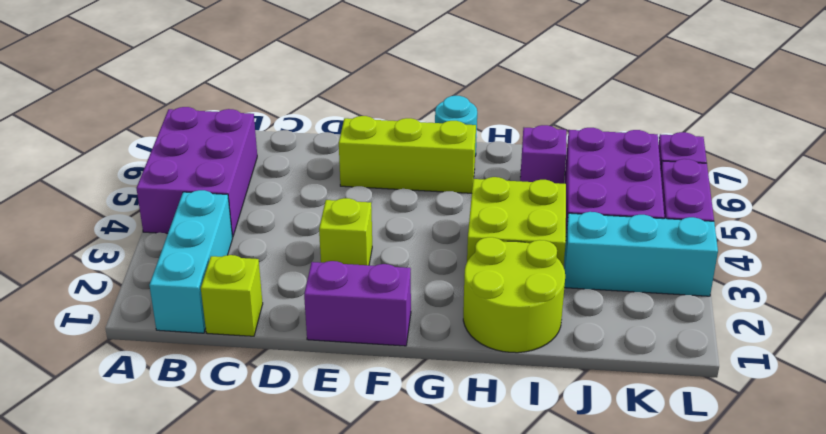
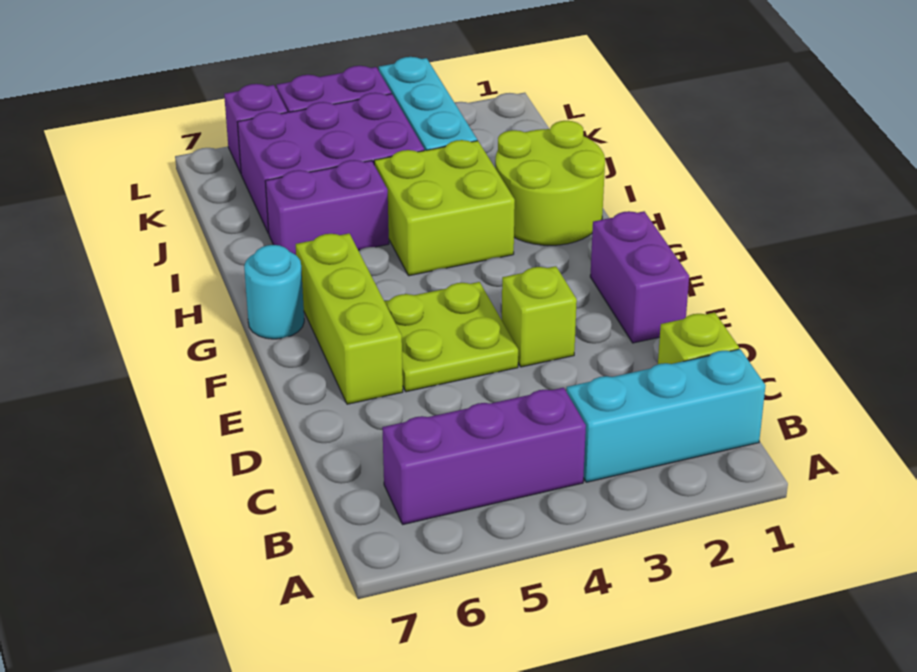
purple 2x3 brick [136,107,257,237] -> purple 1x3 brick [382,388,586,524]
none -> lime 2x2 plate [384,282,518,392]
purple 1x1 brick [520,125,566,184] -> purple 1x2 brick [265,160,389,255]

